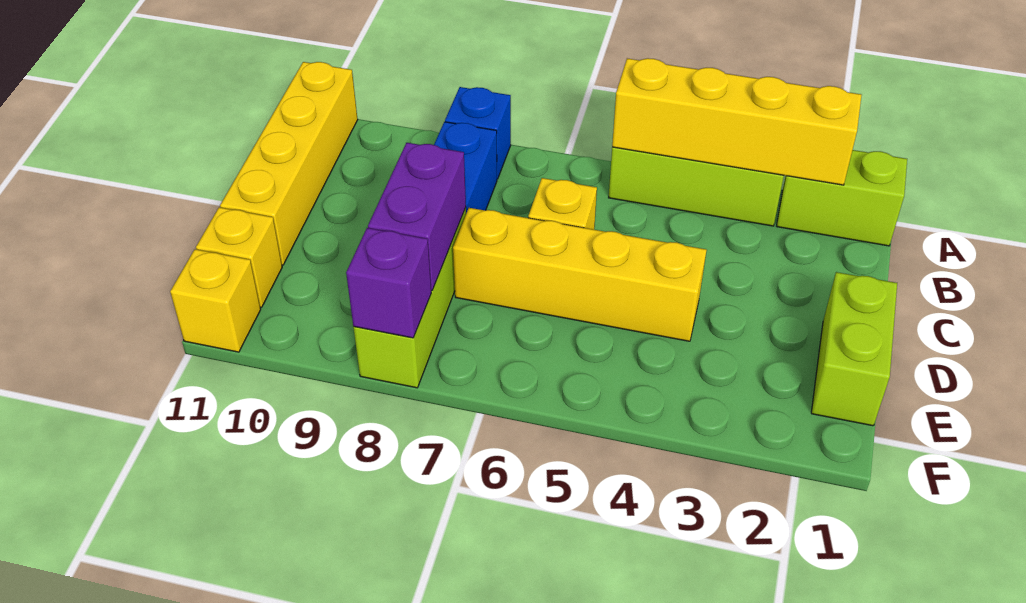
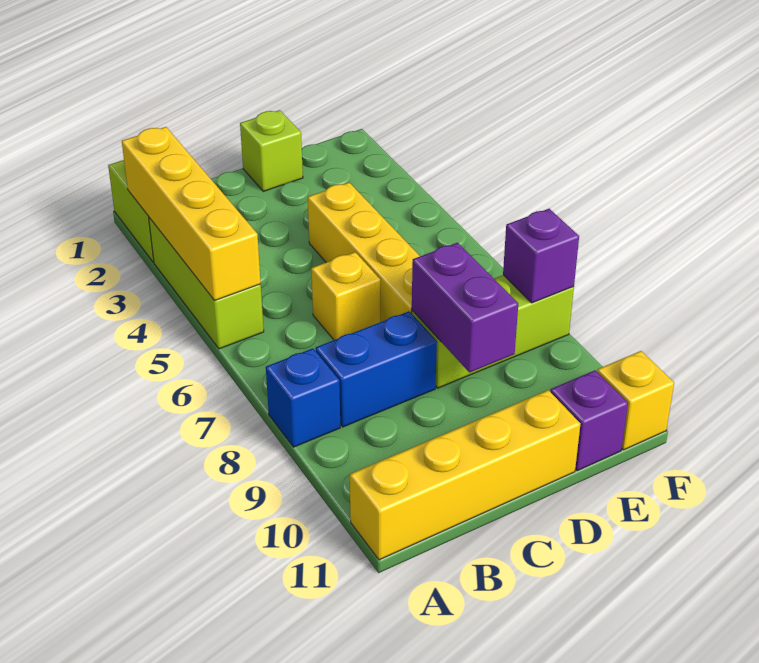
lime 1x2 brick [811,272,897,426] -> lime 1x1 brick [240,110,303,191]
purple 1x2 brick [368,143,466,291] -> purple 1x2 brick turned to [412,243,518,373]
yellow 1x1 brick [196,207,282,307] -> purple 1x1 brick [550,370,628,471]

